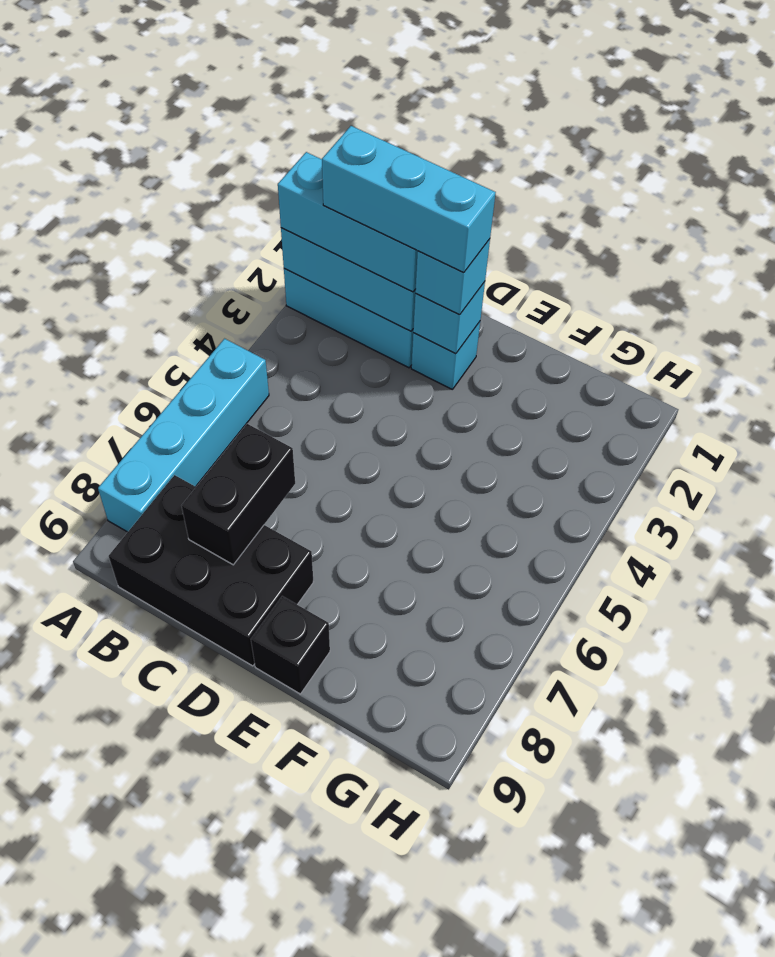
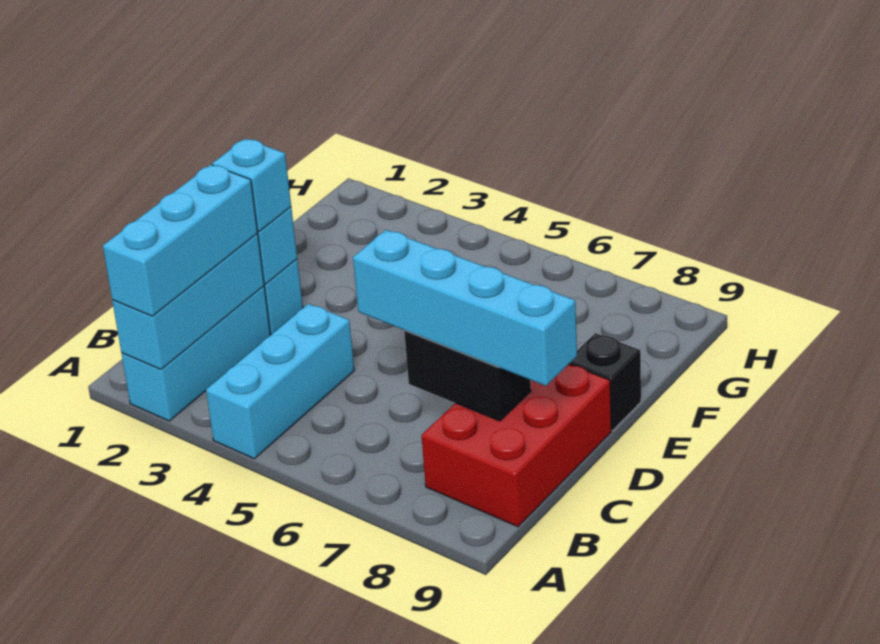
cyan 1x4 brick [98,339,269,532] -> cyan 1x4 brick moved to [353,230,577,386]
cyan 1x3 brick [322,126,496,273] -> cyan 1x3 brick moved to [206,304,354,459]
black 2x3 brick [109,475,313,666] -> red 2x3 brick [421,364,611,527]

